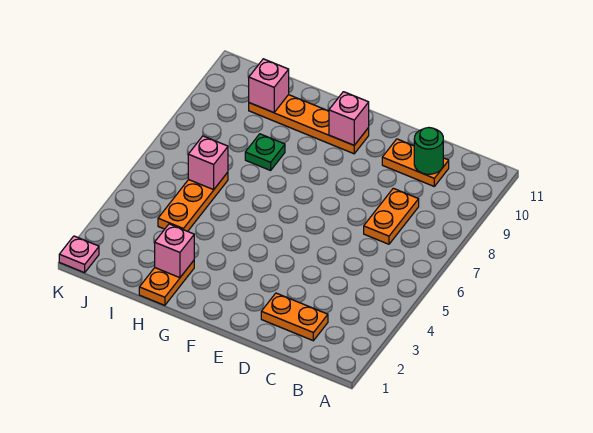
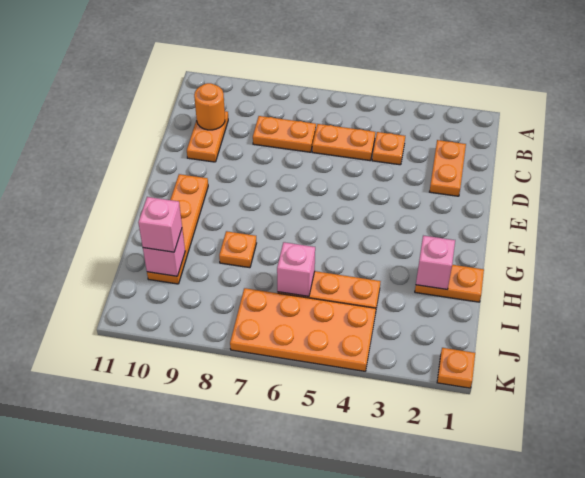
none -> orange 1x1 plate [372,132,405,165]
none -> orange 1x2 plate [312,124,375,160]
green 1x1 round brick [414,128,443,174] -> orange 1x1 round brick [194,83,225,130]
pink 1x1 brick [329,92,369,145] -> pink 1x1 brick moved to [138,197,182,252]
green 1x1 plate [245,134,285,170] -> orange 1x1 plate [219,231,256,268]
none -> orange 2x4 plate [230,288,376,371]
pink 1x1 plate [59,236,99,273] -> orange 1x1 plate [437,348,475,388]

